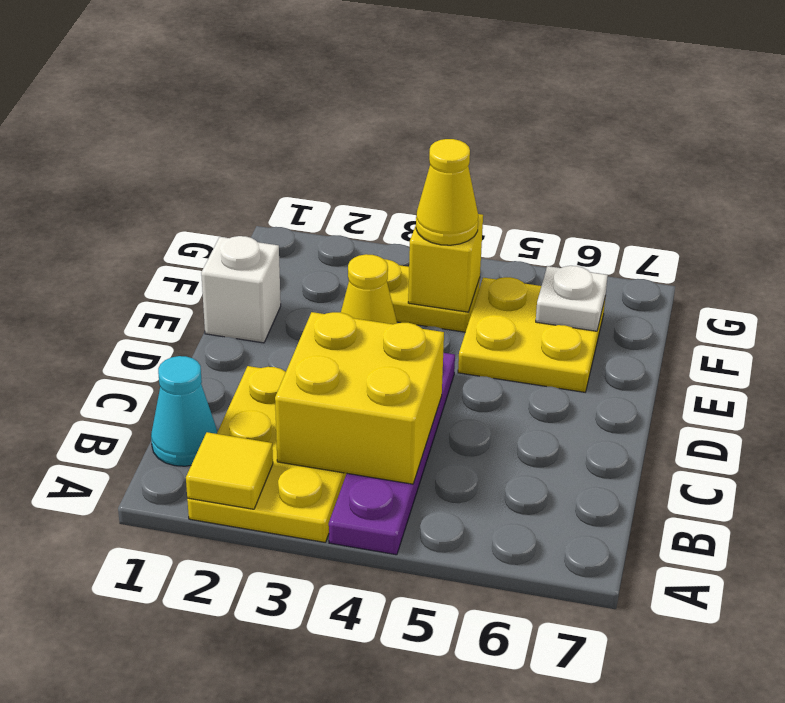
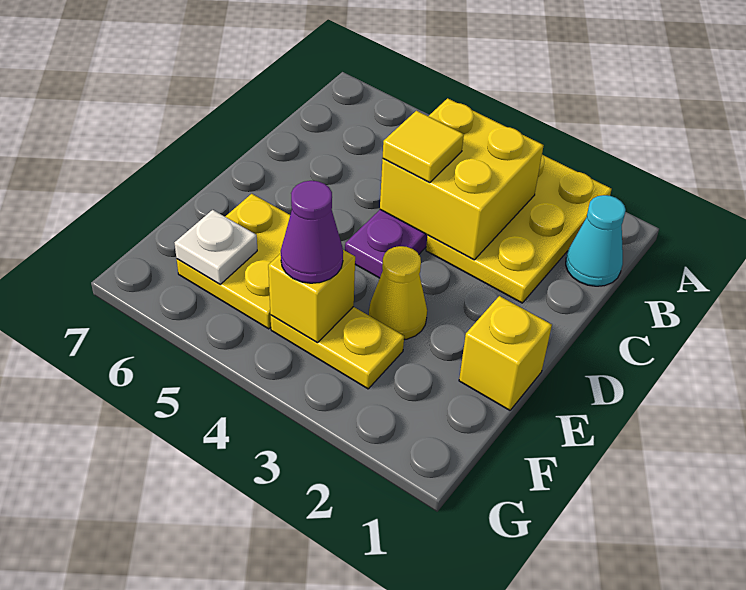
yellow 1x1 tile [186,432,273,509] -> yellow 1x1 tile moved to [383,111,464,183]
white 1x1 brick [201,236,281,343] -> yellow 1x1 brick [459,296,552,410]
yellow 1x1 cone [416,139,478,245] -> purple 1x1 cone [281,181,343,283]

